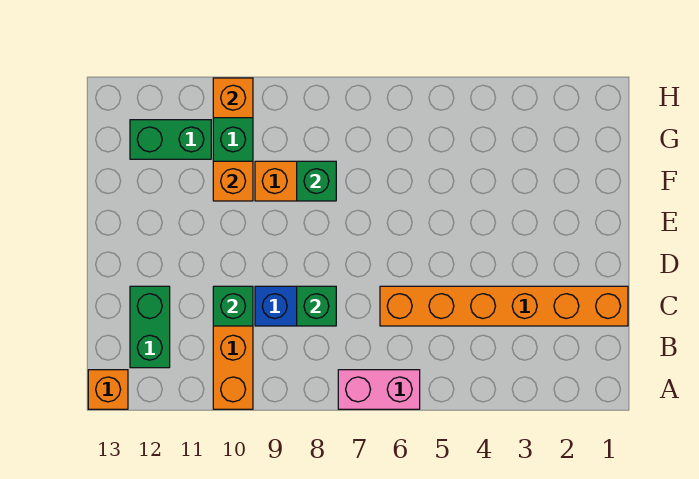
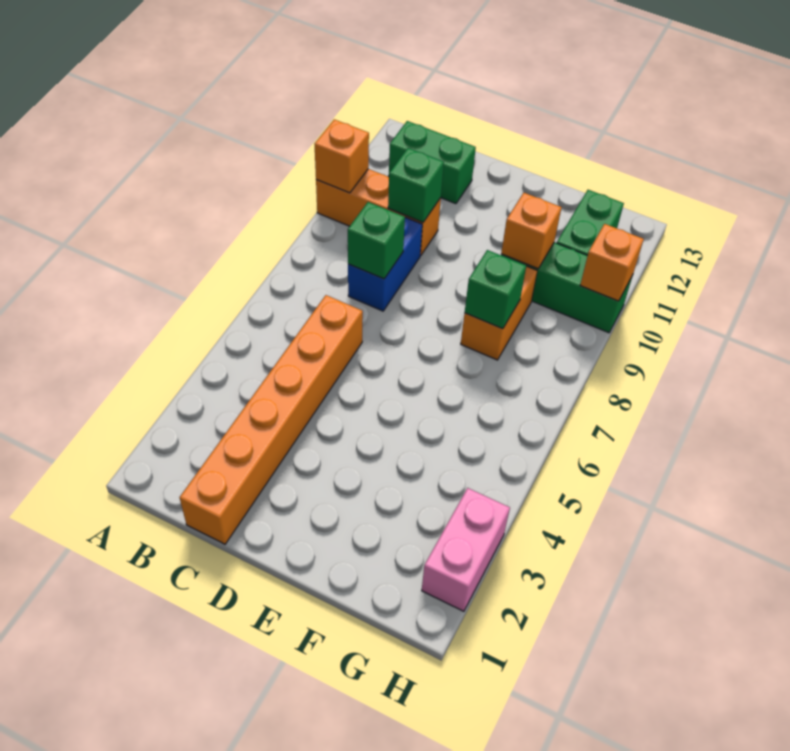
pink 1x2 brick [338,370,420,409] -> pink 1x2 brick moved to [422,488,510,611]
orange 1x1 brick [88,370,128,409] -> orange 1x1 brick moved to [315,119,369,193]

